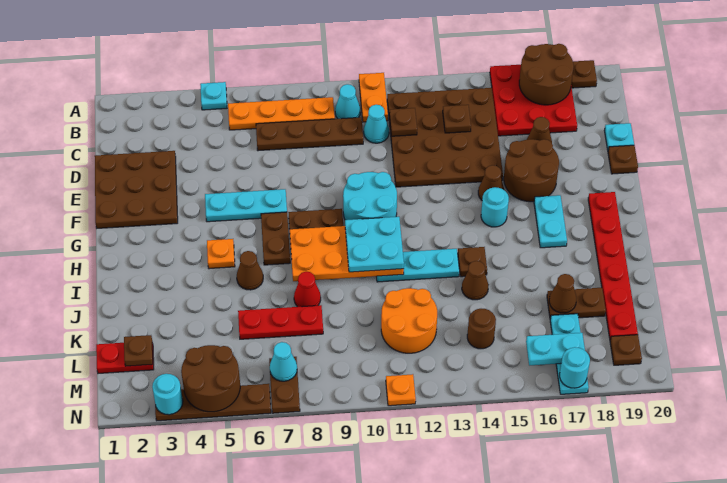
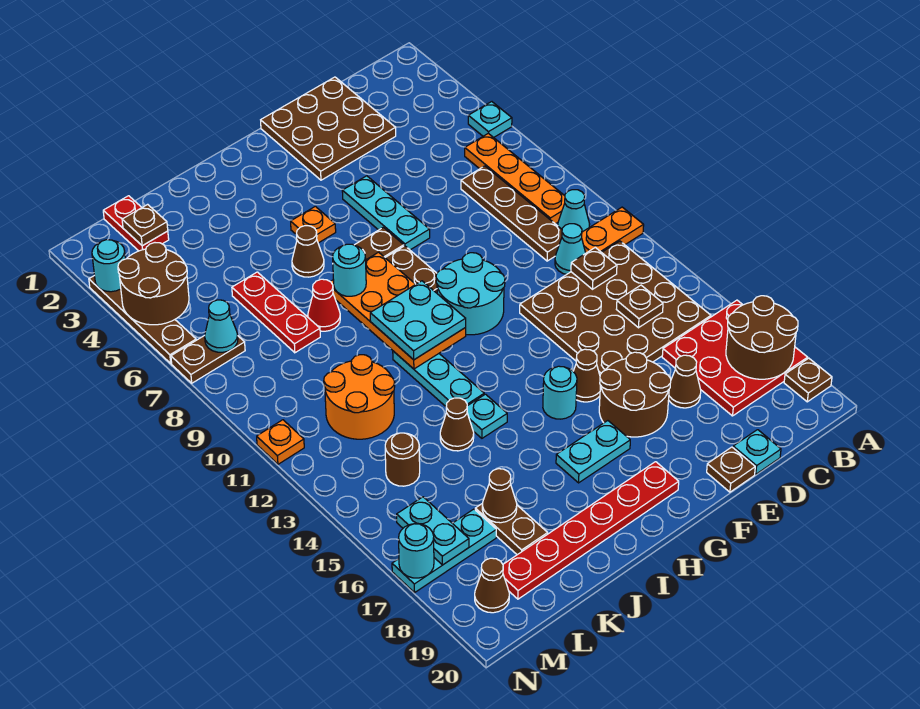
none -> cyan 1x1 round brick [333,244,366,296]
brown 1x1 plate [458,247,487,277] -> cyan 1x1 plate [467,394,507,438]
brown 1x1 plate [610,335,642,365] -> brown 1x1 cone [475,558,509,613]

